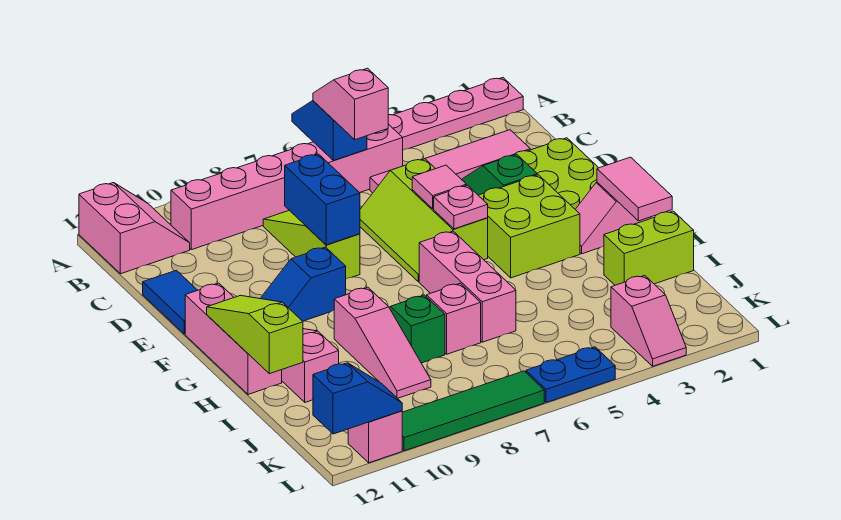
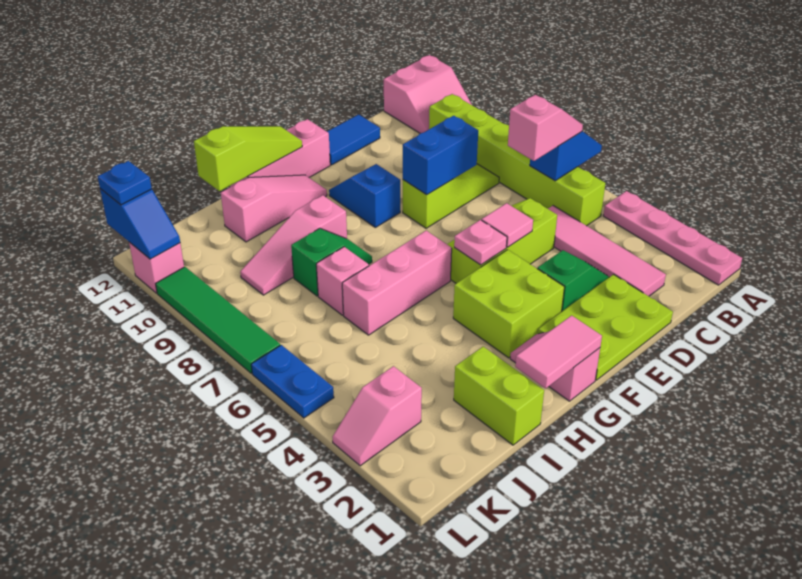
pink 1x6 brick [171,124,403,250] -> lime 1x6 brick [429,94,605,226]
none -> blue 1x1 plate [98,161,152,205]

